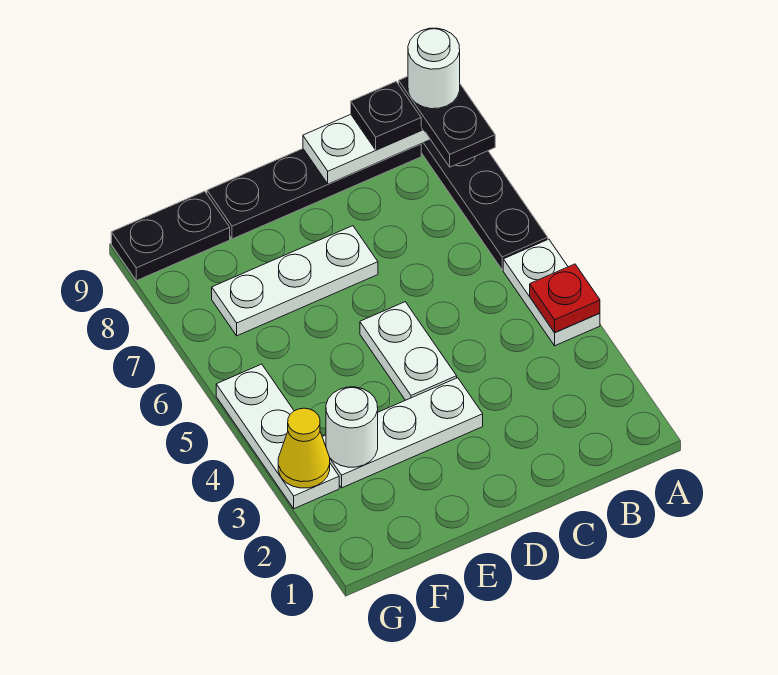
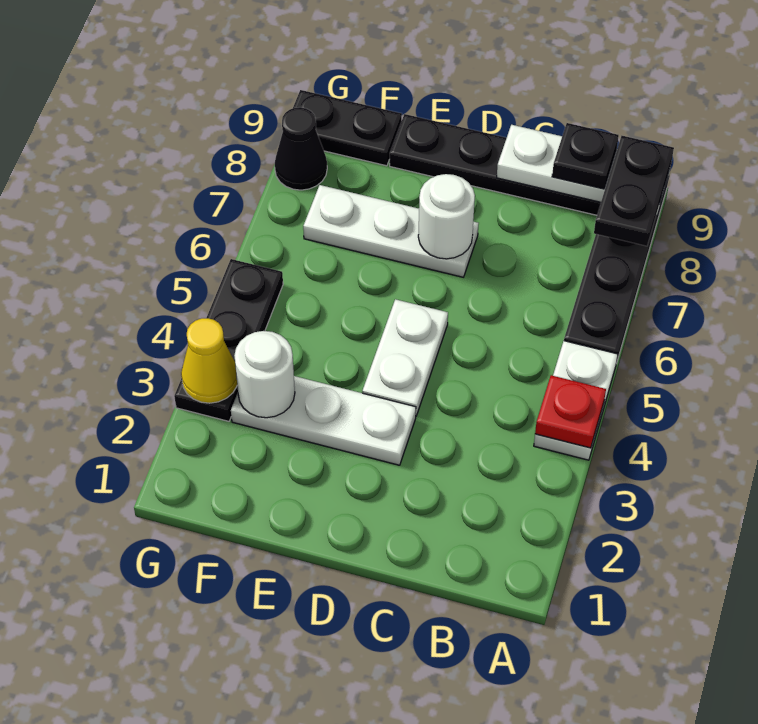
white 1x1 round brick [408,28,460,109] -> white 1x1 round brick moved to [418,174,475,259]
white 1x3 plate [216,364,339,509] -> black 1x3 plate [174,259,283,421]
none -> black 1x1 cone [275,107,327,190]

